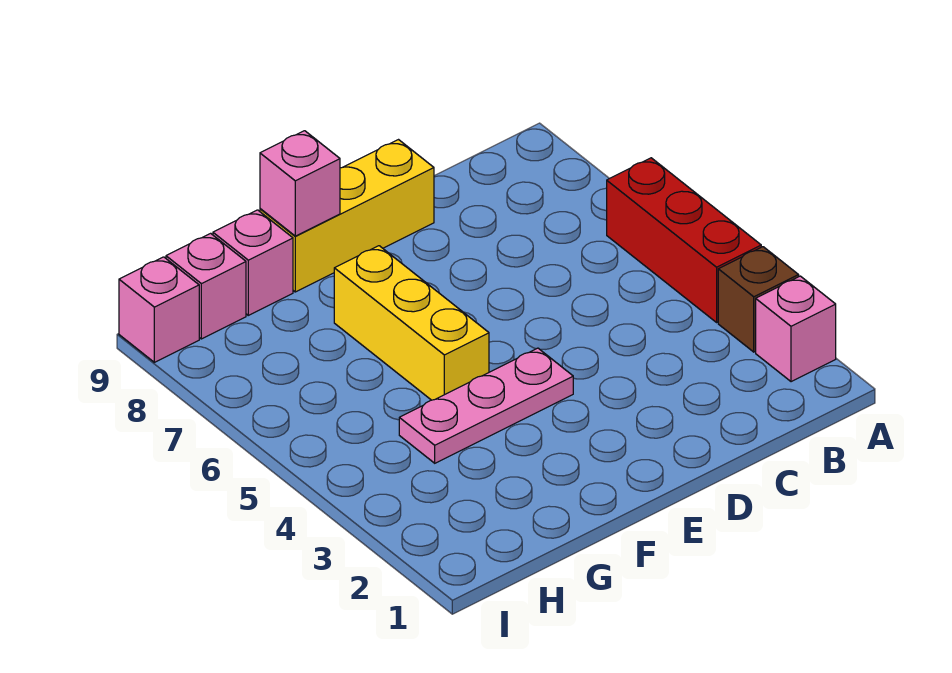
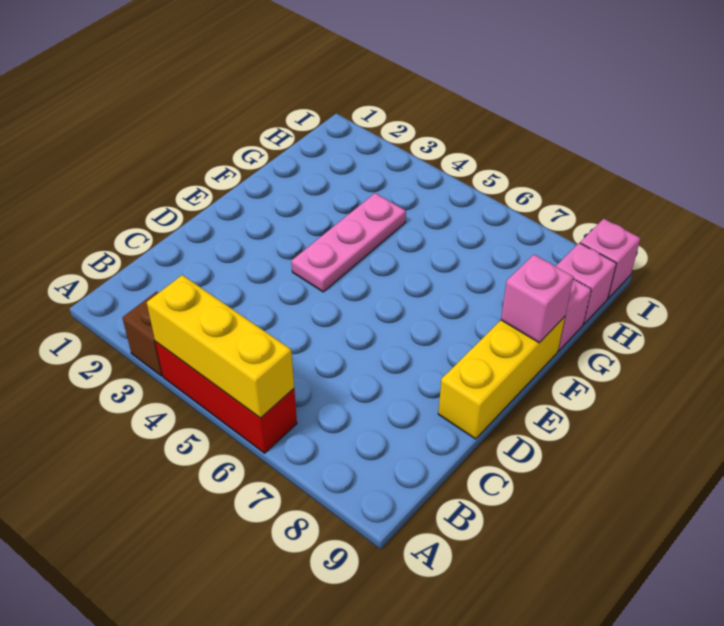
pink 1x1 brick [756,276,836,382] -> none
yellow 1x3 brick [334,246,489,400] -> yellow 1x3 brick moved to [147,275,294,418]

